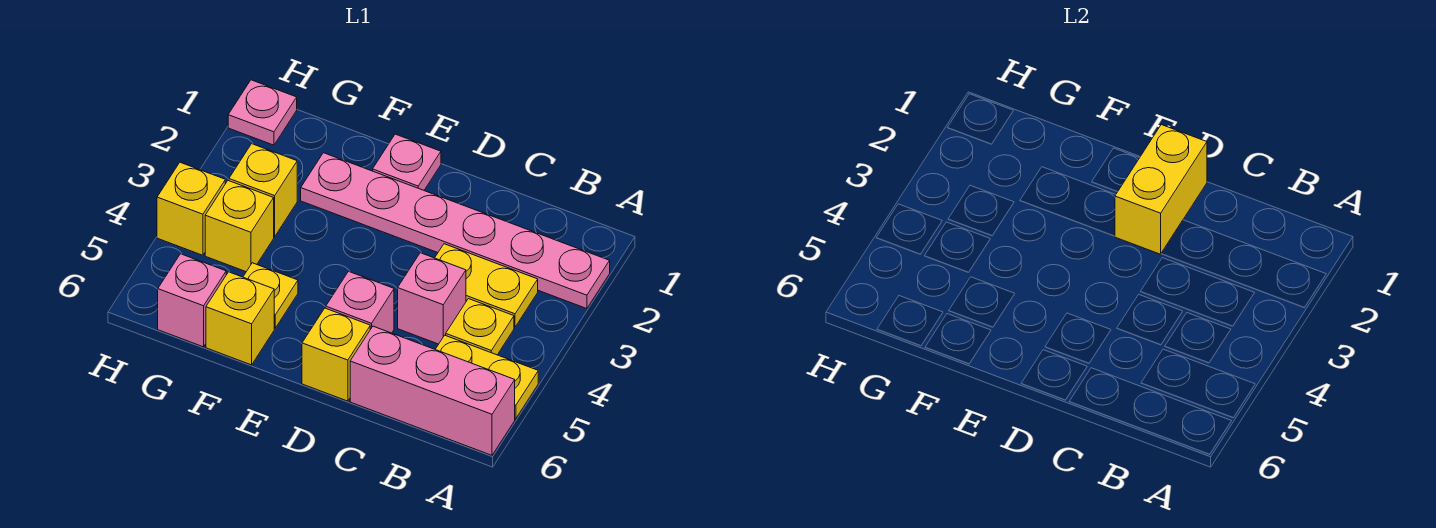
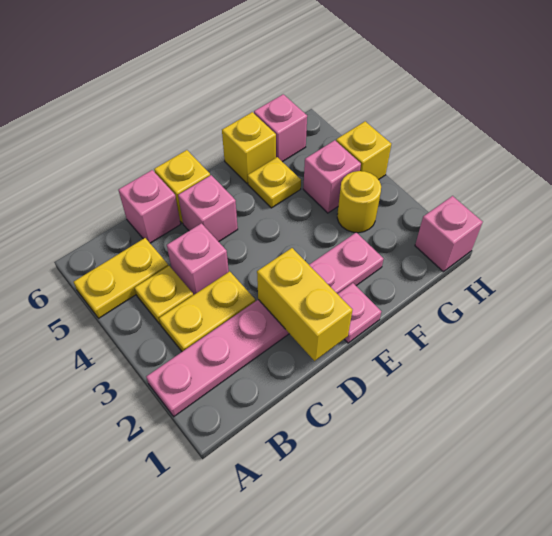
pink 1x3 brick [350,326,515,455] -> pink 1x1 brick [118,170,180,243]
yellow 1x1 brick [229,144,297,237] -> yellow 1x1 round brick [337,171,381,233]
yellow 1x1 brick [205,181,274,272] -> pink 1x1 brick [303,140,361,213]
pink 1x1 plate [228,80,297,145] -> pink 1x1 brick [415,196,483,272]

